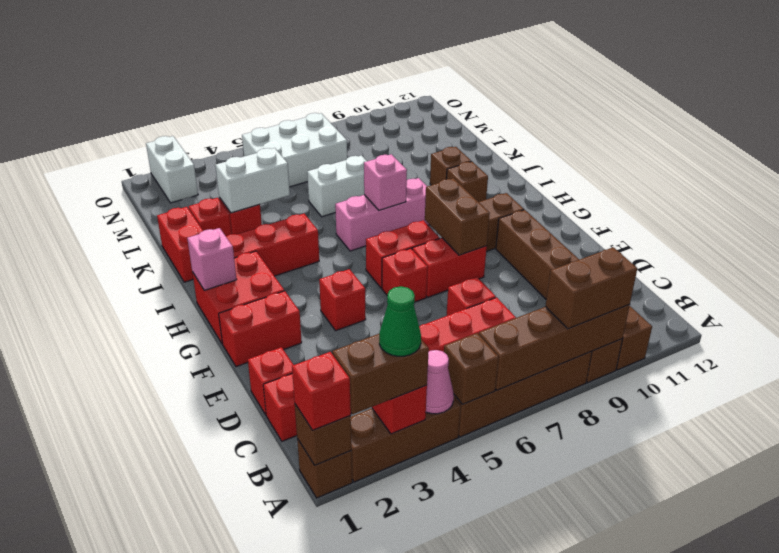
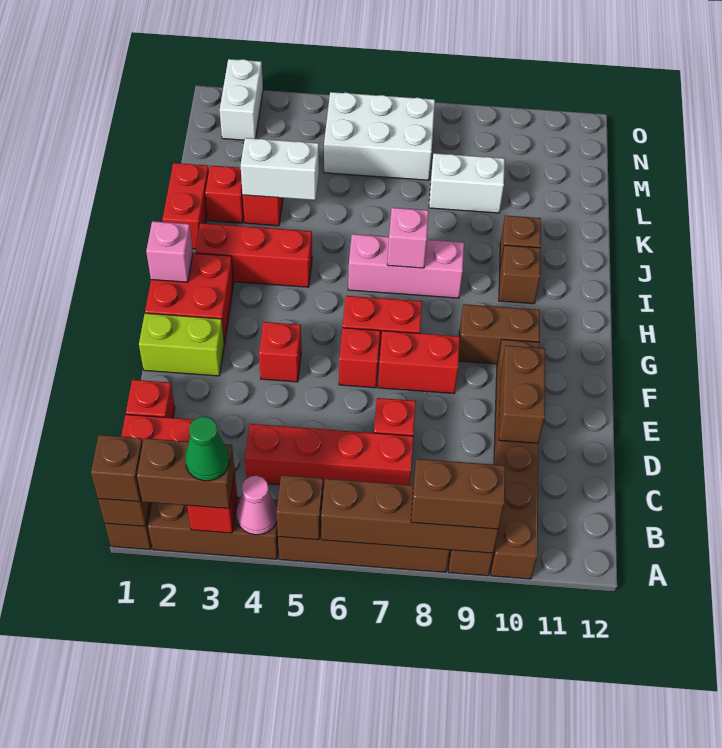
red 1x1 brick [292,352,351,430] -> brown 1x1 brick [91,435,143,502]
red 1x2 brick [219,291,302,367] -> lime 1x2 brick [139,313,224,376]
brown 1x2 brick [425,178,490,255] -> brown 1x2 brick moved to [499,346,545,443]
white 1x2 brick [307,155,367,217] -> white 1x2 brick moved to [429,153,505,213]

